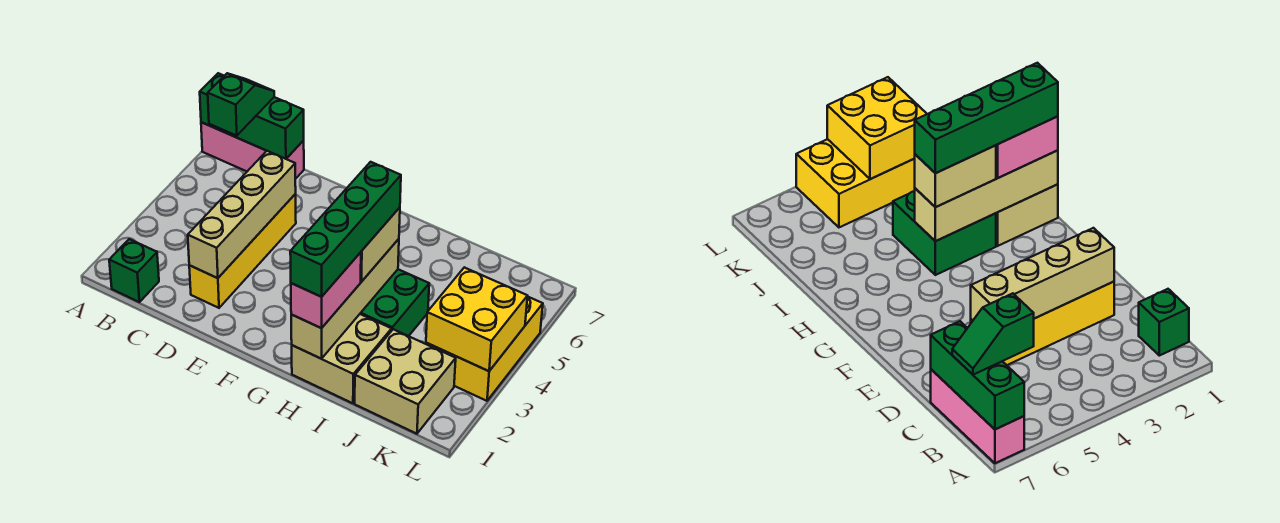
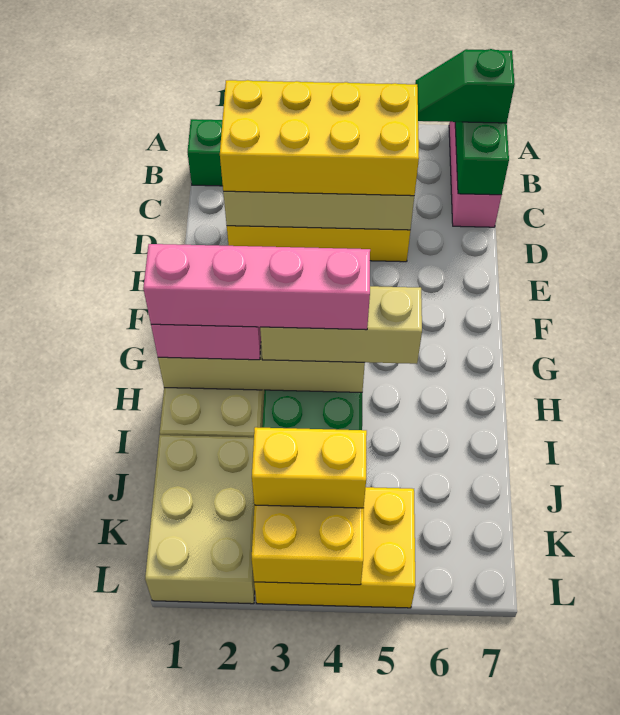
green 1x2 slope [208,73,274,136] -> green 1x2 slope turned to [415,49,515,123]
none -> yellow 2x4 brick [220,80,419,196]
green 1x4 brick [290,162,401,297] -> pink 1x4 brick [143,244,370,330]
tan 1x2 brick [361,207,400,282] -> tan 1x3 brick [260,286,422,364]
tan 2x2 brick [355,329,456,434] -> tan 2x3 brick [145,435,255,604]
none -> yellow 1x2 brick [252,427,367,508]

